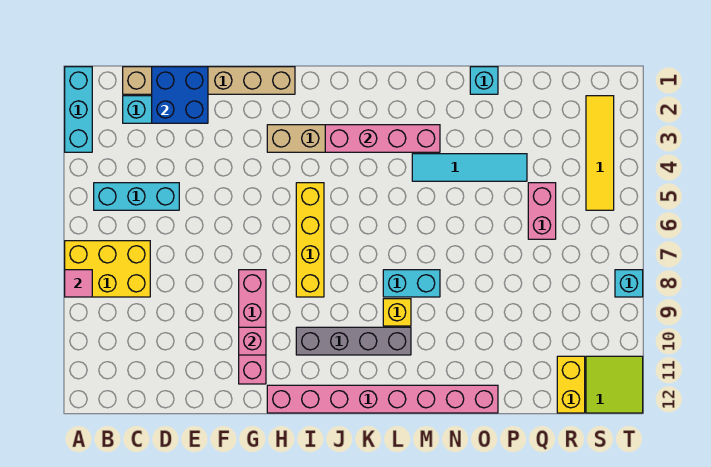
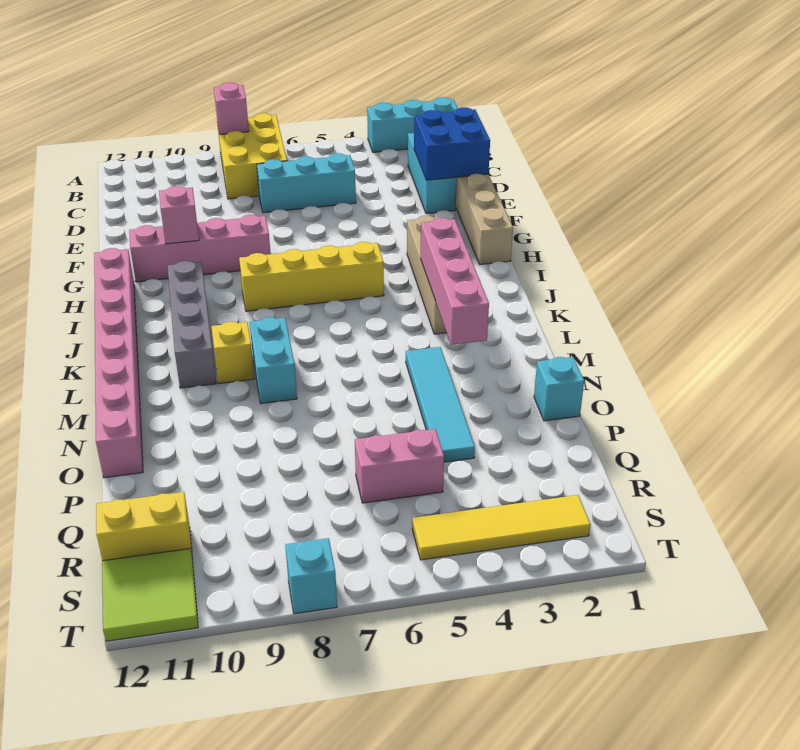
pink 1x1 tile [65,270,92,297] -> pink 1x1 brick [214,83,249,134]
cyan 1x3 brick [94,183,179,210] -> cyan 1x3 brick turned to [257,153,356,213]

